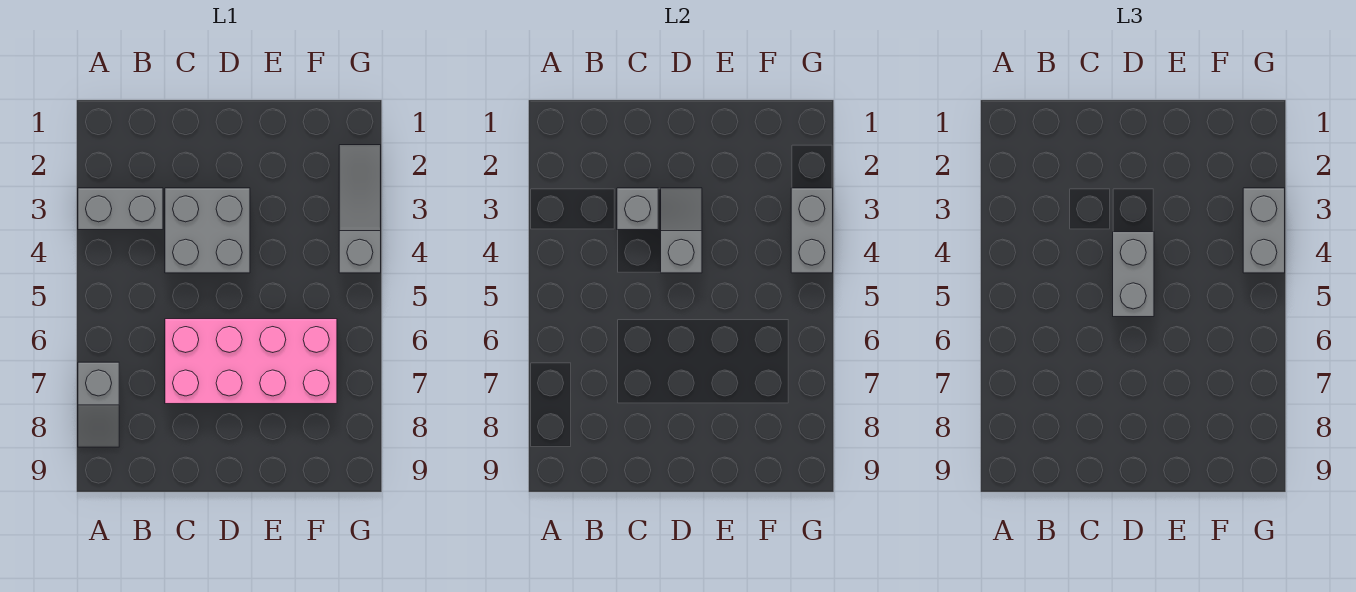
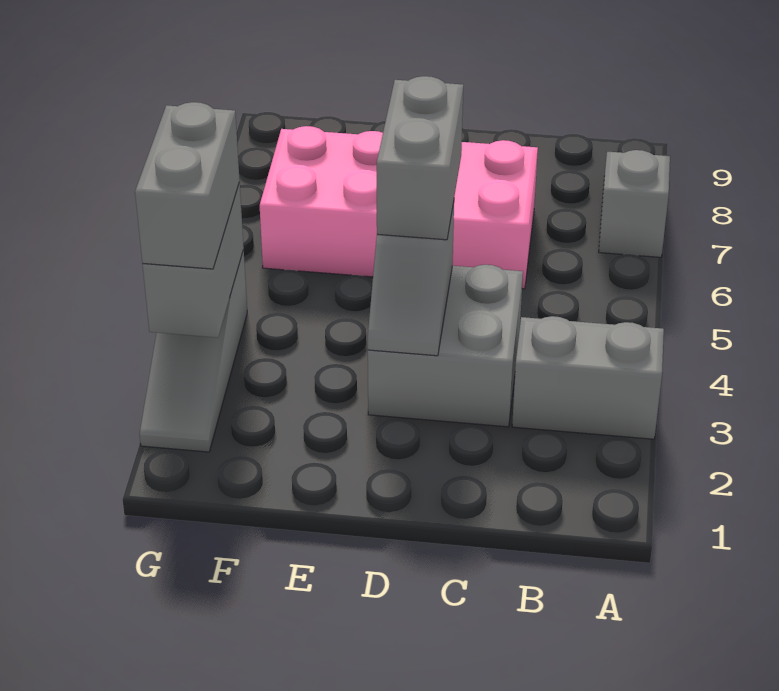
grey 1x1 brick [617,188,658,230] -> none

